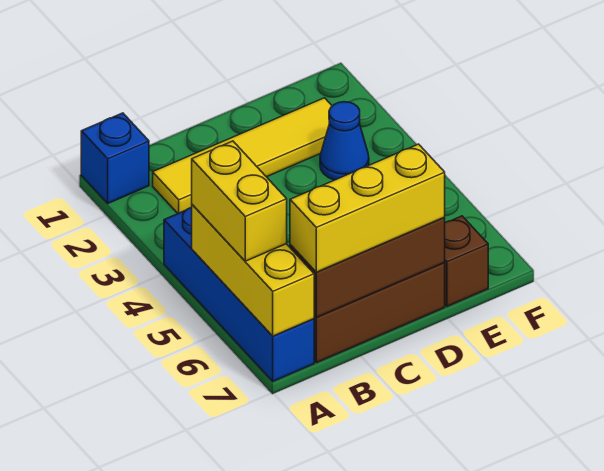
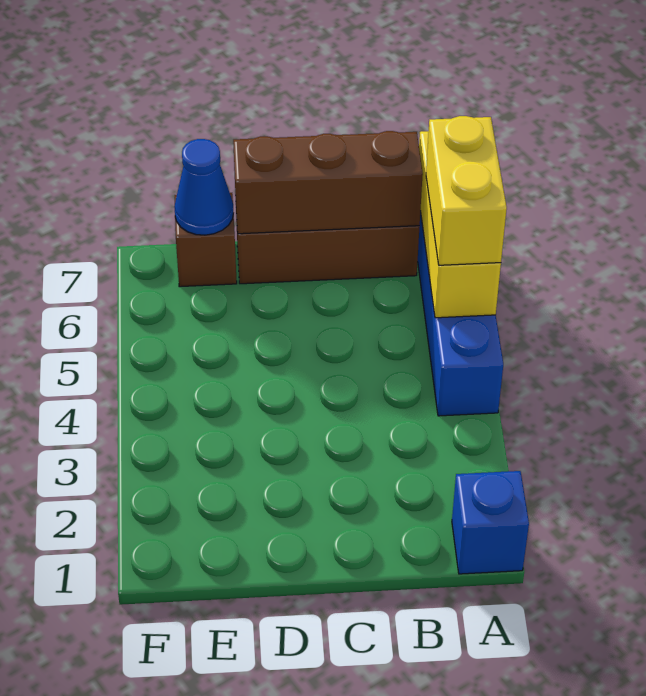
yellow 1x4 tile [153,98,332,213] -> none
yellow 1x3 brick [290,144,445,272] -> none
blue 1x1 cone [320,102,369,180] -> blue 1x1 cone moved to [174,139,233,235]

